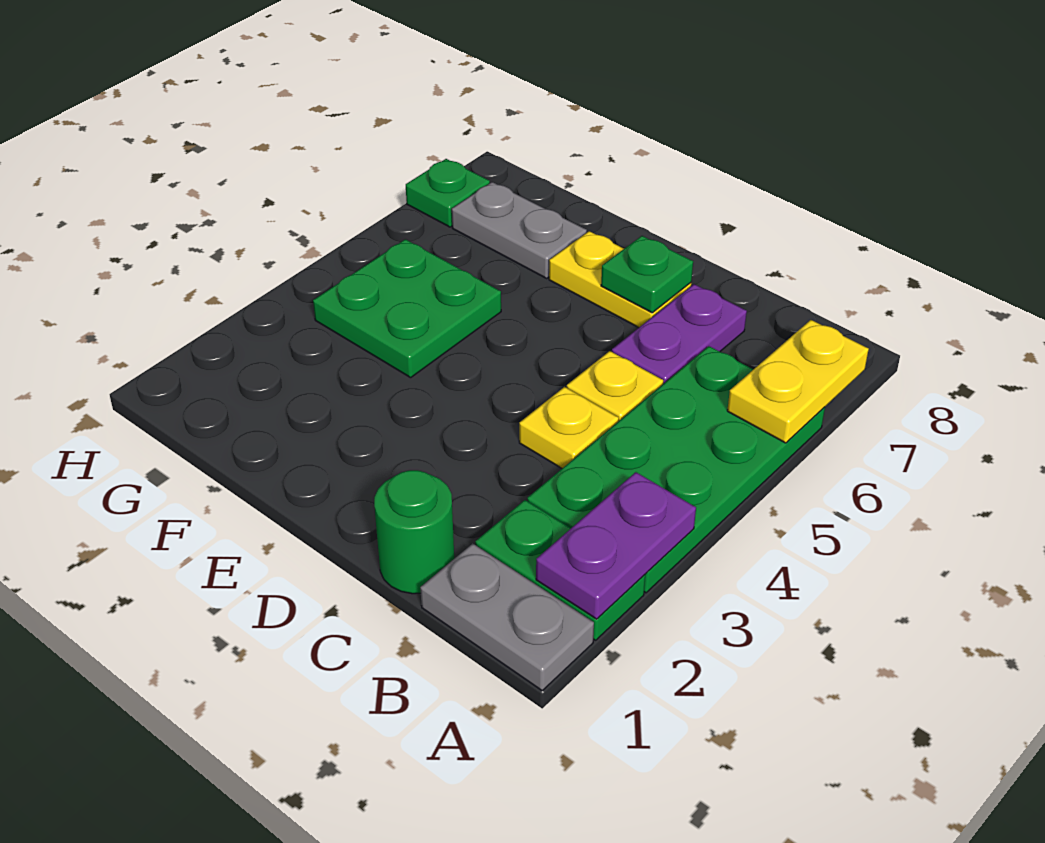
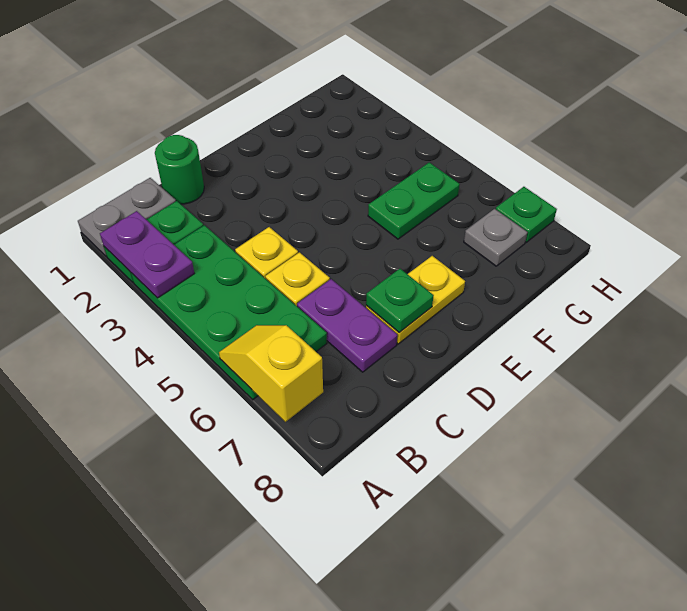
yellow 1x2 plate [727,320,869,443] -> yellow 1x2 slope [219,325,323,422]
green 2x2 plate [313,239,501,378] -> green 1x2 plate [368,162,460,239]
grey 1x2 plate [452,182,587,278] -> grey 1x1 plate [464,209,528,266]

